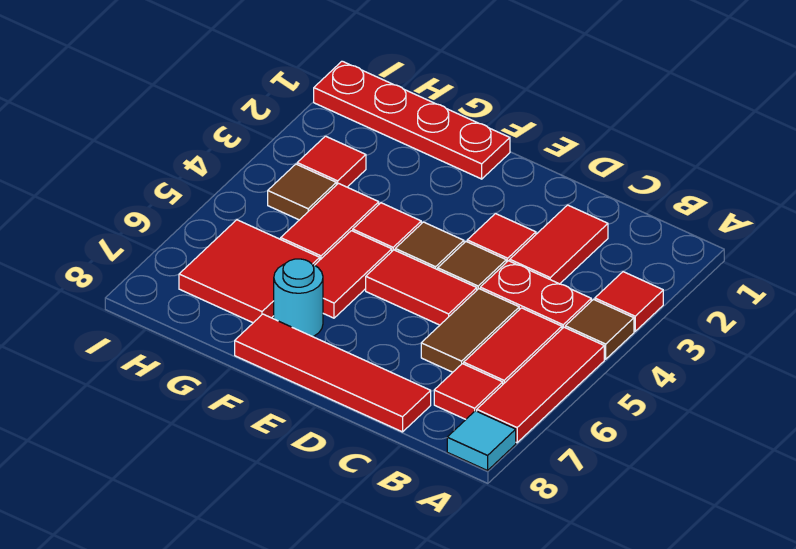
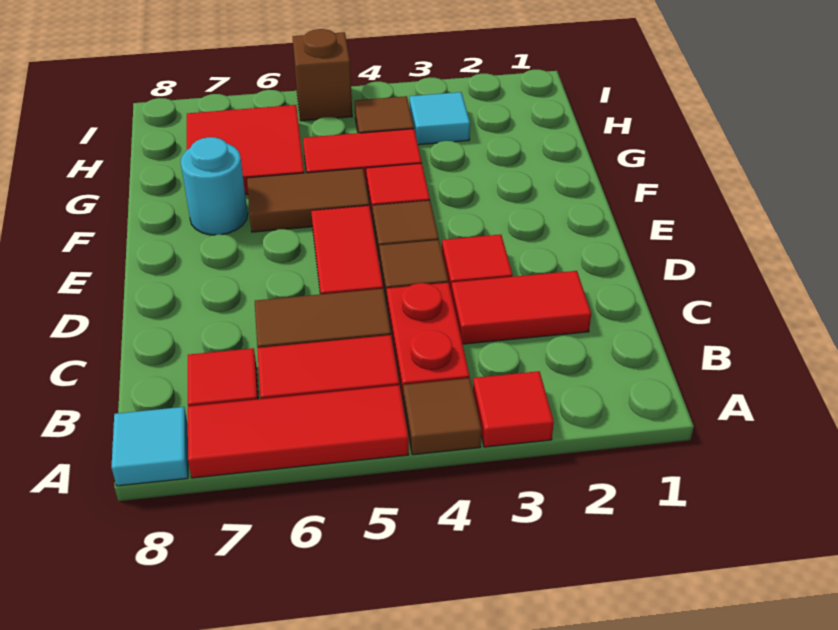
red 1x4 tile [235,314,431,432] -> none
red 1x4 plate [314,61,510,179] -> none
red 1x2 tile [315,231,392,318] -> brown 1x2 tile [247,168,369,232]
red 1x1 tile [297,136,366,187] -> cyan 1x1 tile [410,92,470,145]
none -> brown 1x1 brick [292,29,352,121]

